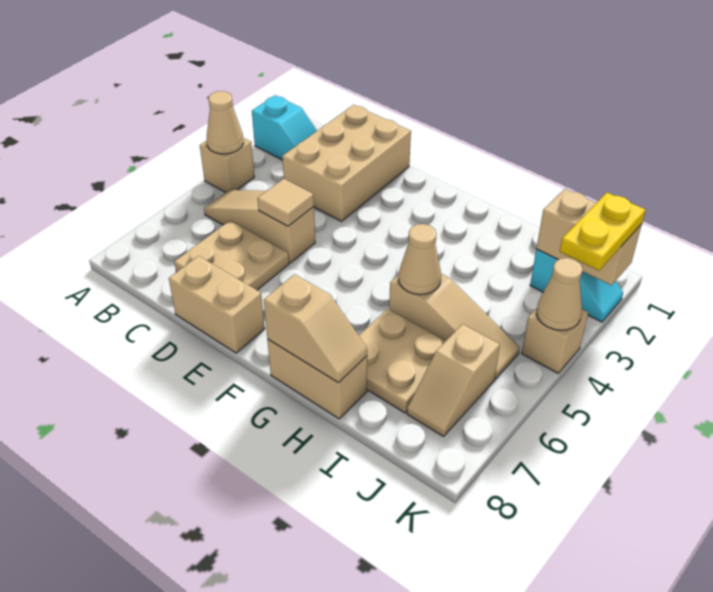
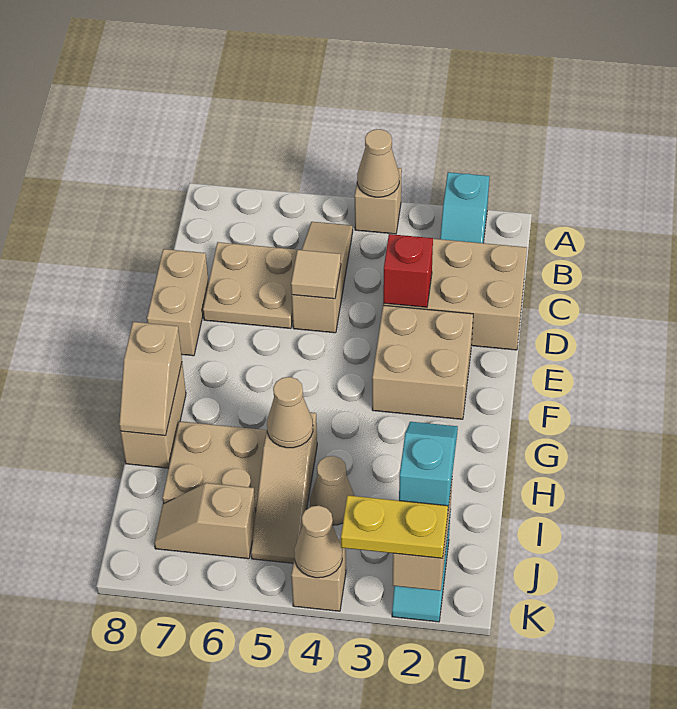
none -> red 1x1 brick [383,234,433,307]
none -> tan 2x2 brick [372,305,473,419]
none -> cyan 1x2 slope [399,422,458,508]
none -> tan 1x1 cone [310,456,355,525]

